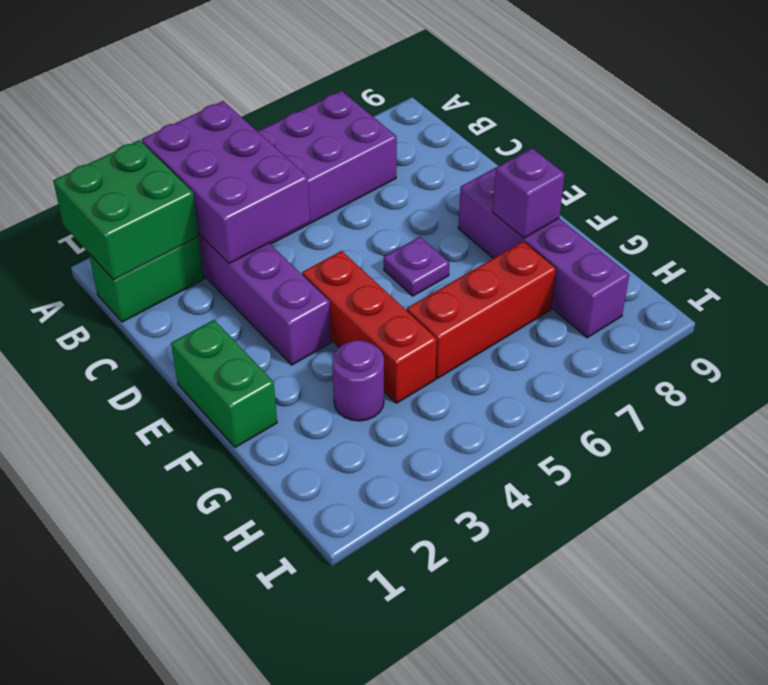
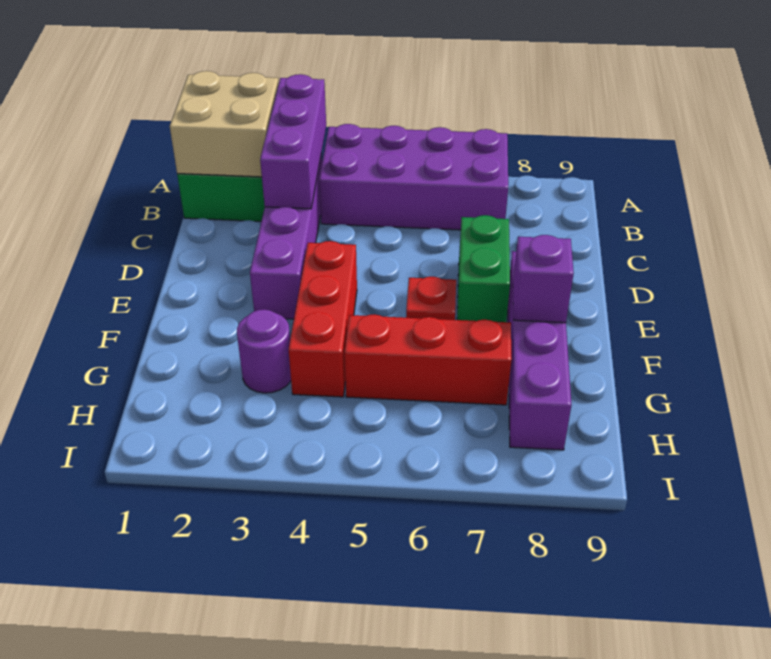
green 2x2 brick [53,140,199,280] -> tan 2x2 brick [170,71,278,177]
purple 2x3 brick [142,101,310,264] -> purple 1x3 brick [260,74,326,209]
green 1x2 brick [171,320,277,448] -> green 1x2 brick moved to [457,215,510,322]
purple 1x1 plate [384,237,449,296] -> red 1x1 plate [406,277,456,320]

